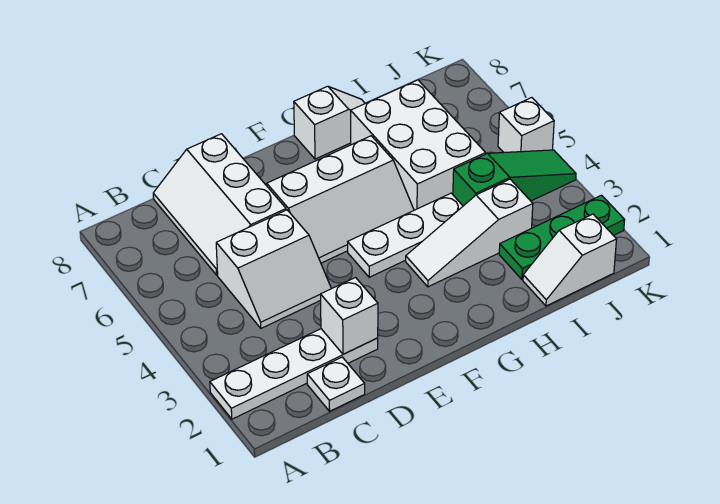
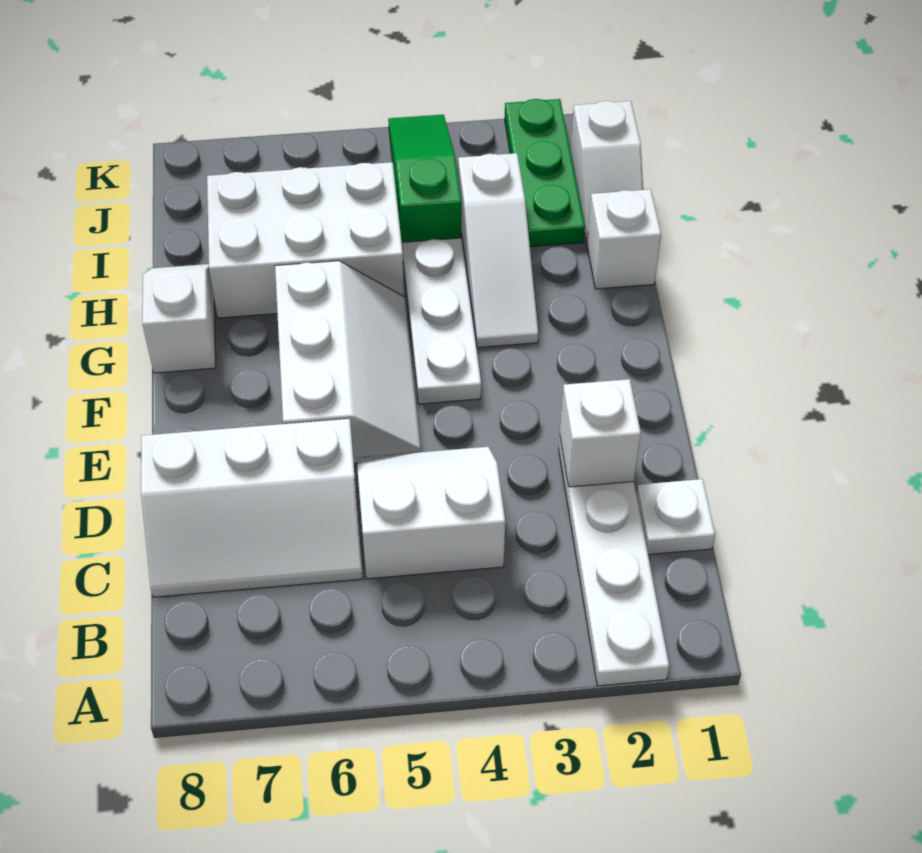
white 2x2 slope [216,210,331,328] -> white 2x2 slope turned to [357,447,505,579]
white 1x1 brick [498,98,554,152] -> white 1x1 brick moved to [587,189,661,289]

